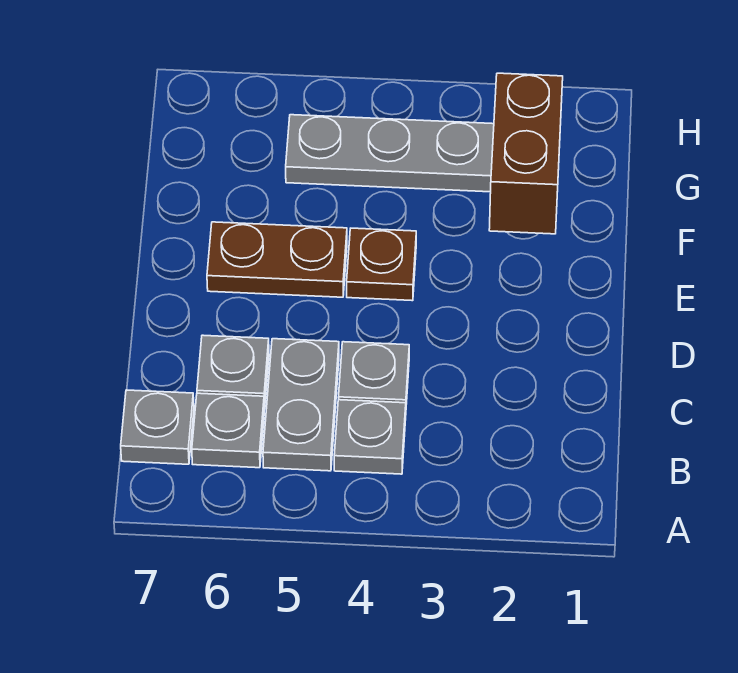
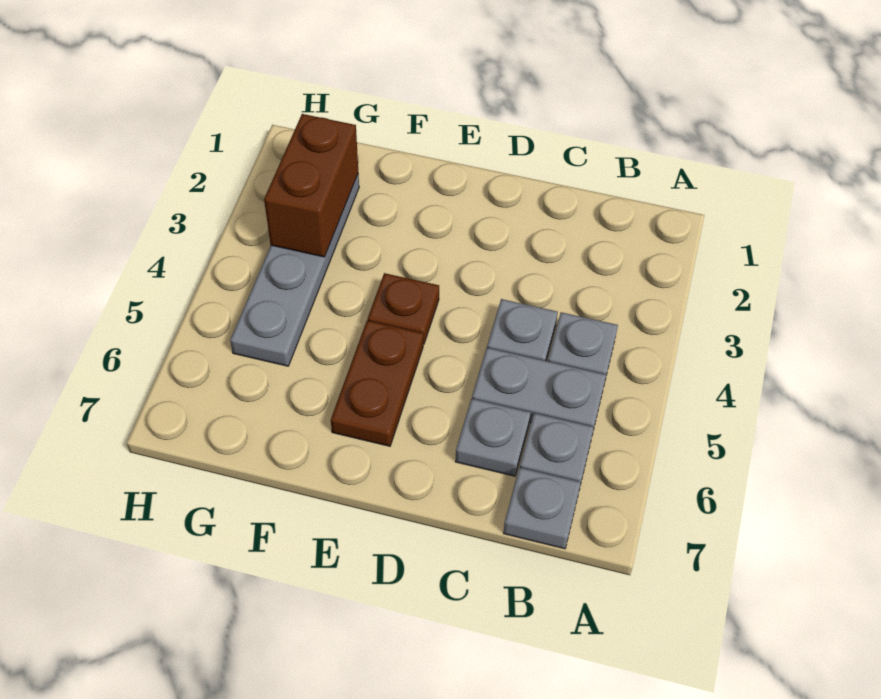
brown 1x2 brick [489,73,563,234] -> brown 1x2 brick turned to [264,114,358,257]

